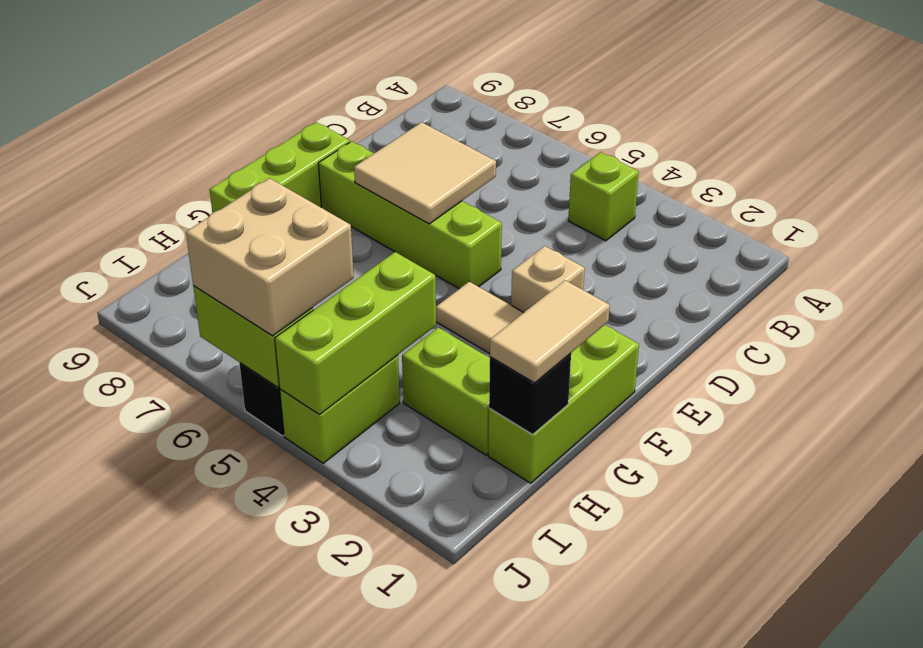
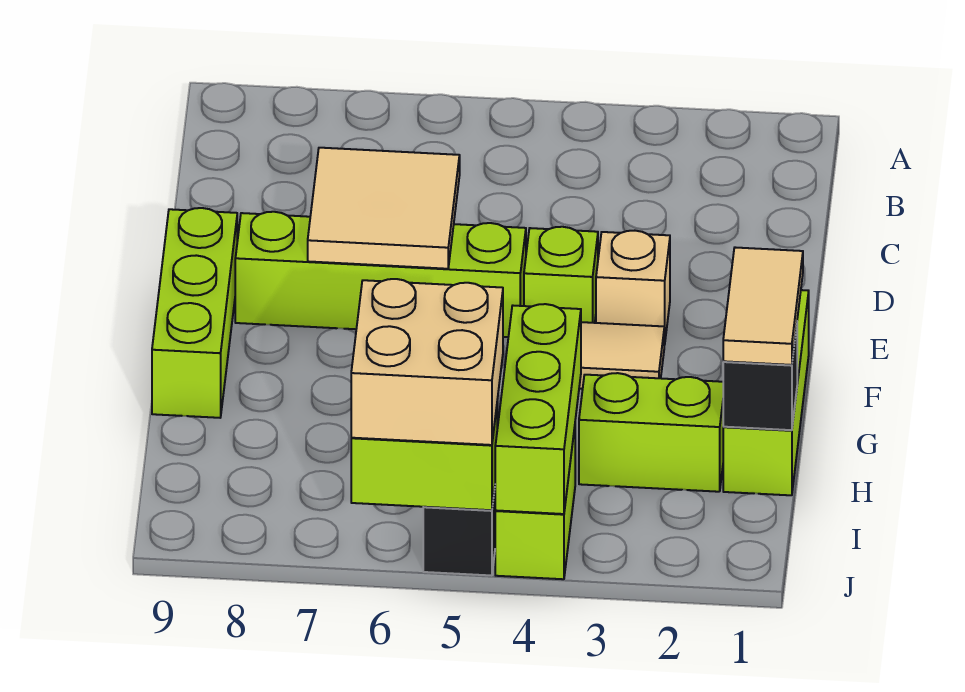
lime 1x1 brick [568,152,639,241] -> lime 1x1 brick moved to [524,227,598,323]

